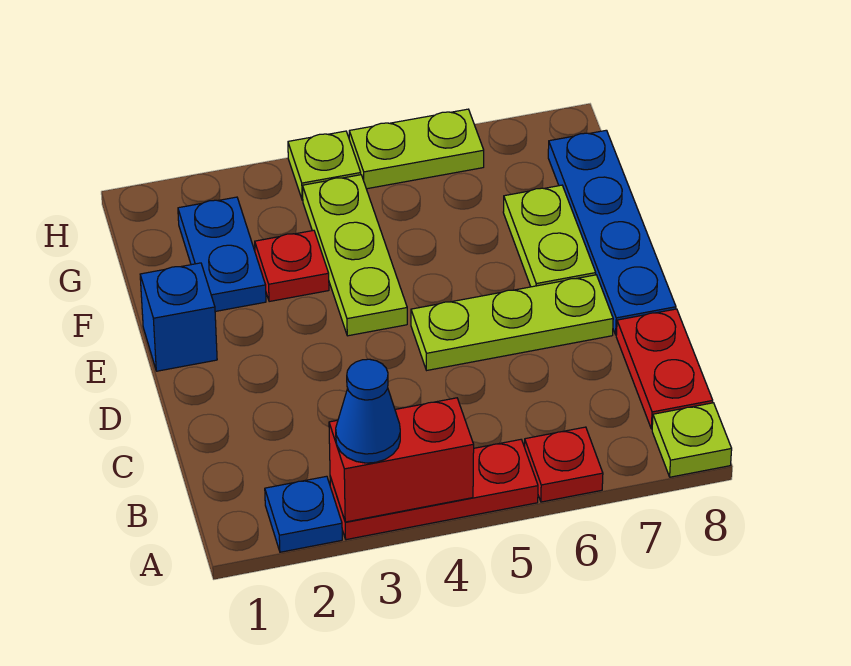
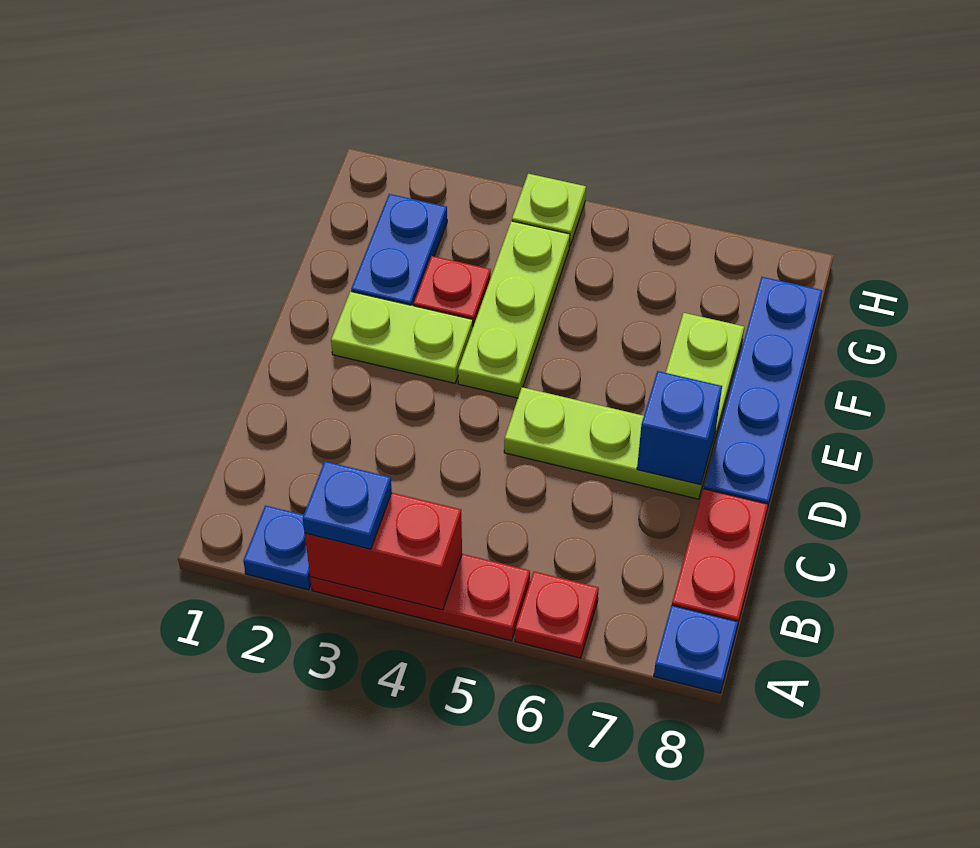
blue 1x1 cone [336,359,400,463] -> blue 1x1 plate [303,461,392,549]
lime 1x1 plate [652,403,732,477] -> blue 1x1 plate [654,605,738,693]
blue 1x1 brick [140,263,217,371] -> blue 1x1 brick moved to [637,371,722,485]
lime 1x2 plate [349,109,484,189] -> lime 1x2 plate moved to [331,291,473,383]

